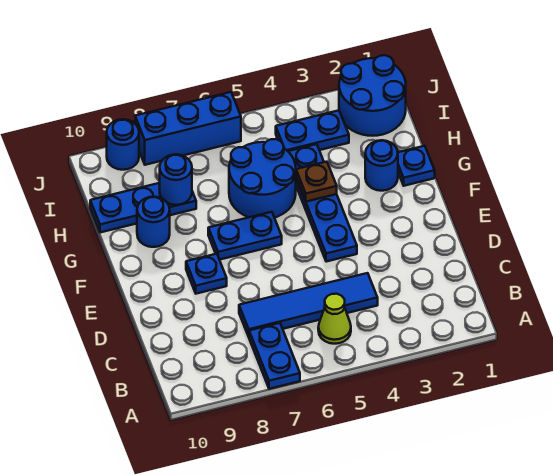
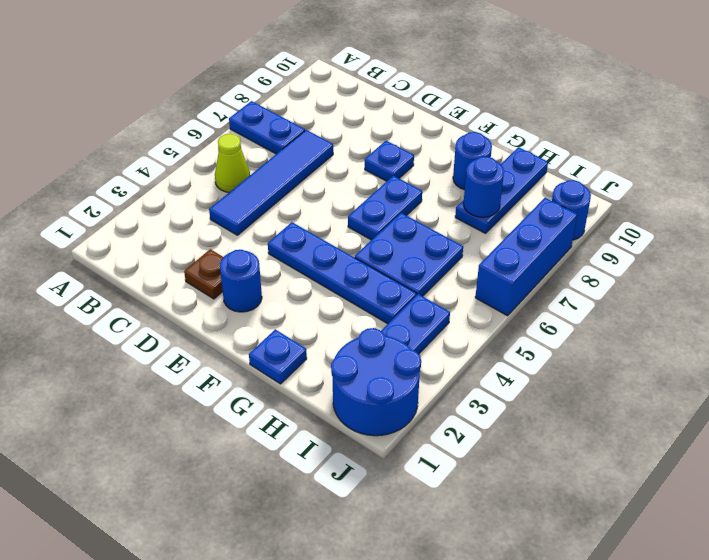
blue 1x1 round brick [365,140,398,191] -> blue 1x1 round brick moved to [220,250,262,312]
brown 1x1 plate [296,162,337,202] -> brown 1x1 plate moved to [184,249,223,299]
blue 2x2 round brick [229,139,296,218] -> blue 2x2 plate [355,213,463,296]

